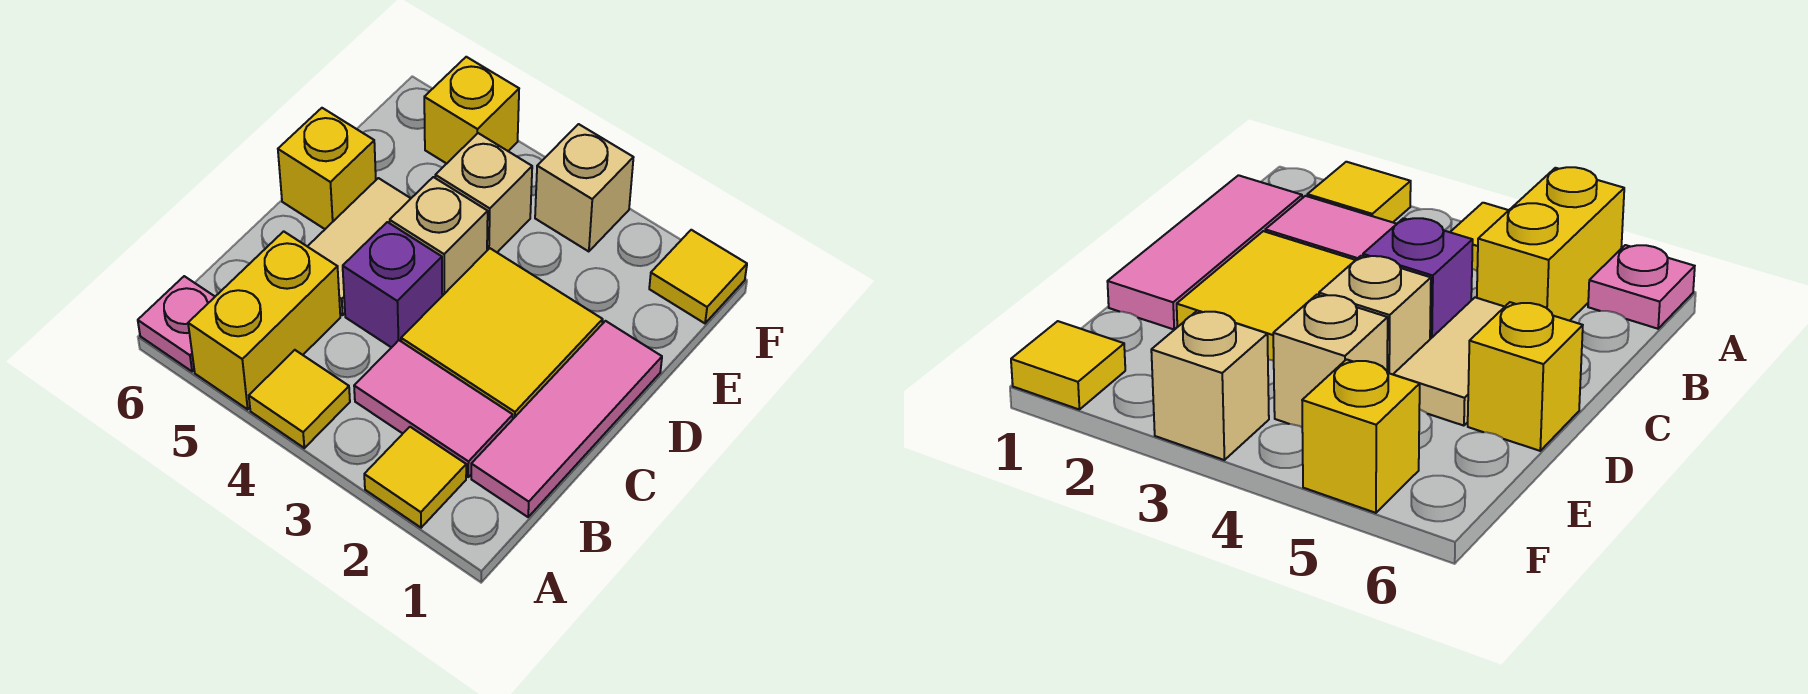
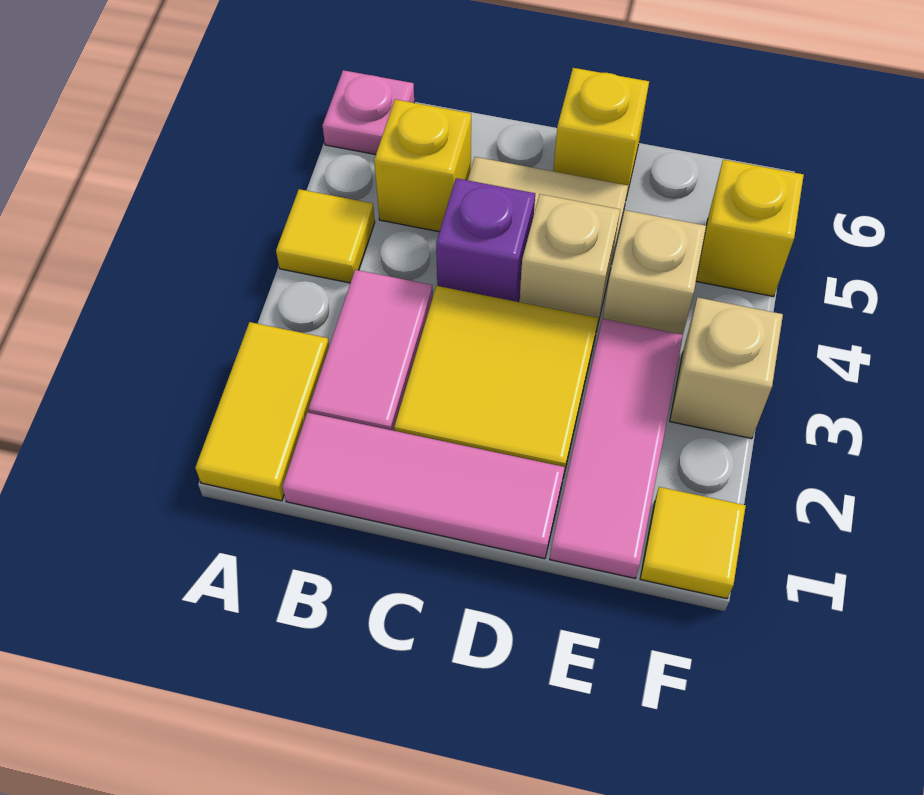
yellow 1x1 tile [364,427,466,528] -> yellow 1x2 tile [195,322,329,501]
yellow 1x2 brick [188,231,340,409] -> yellow 1x1 brick [374,99,471,232]
none -> pink 1x3 tile [550,319,683,578]

